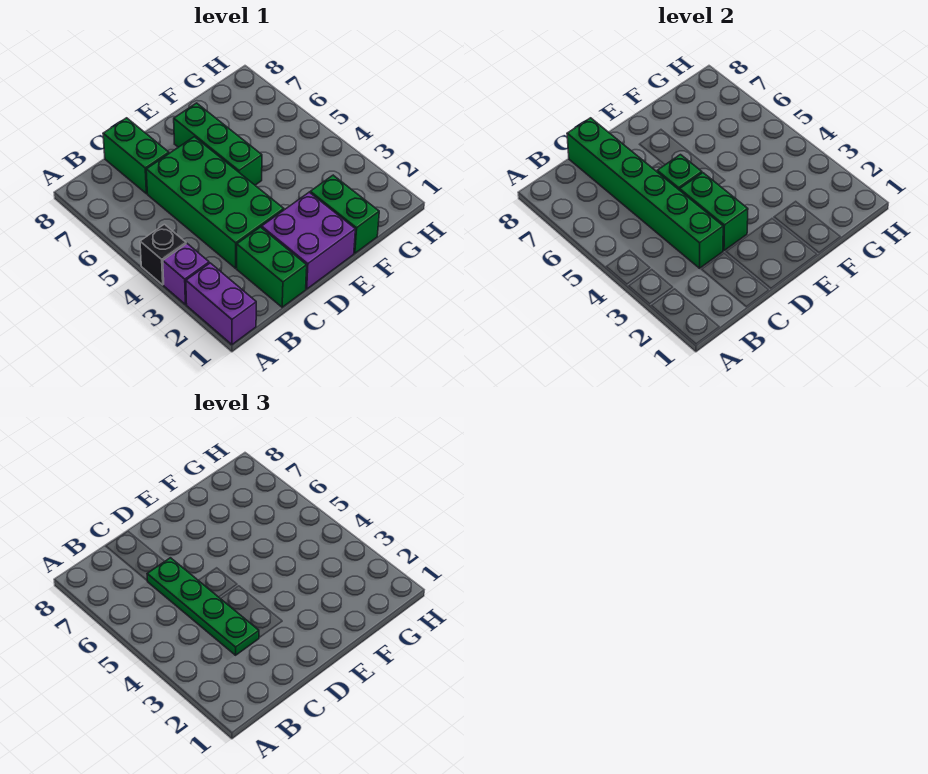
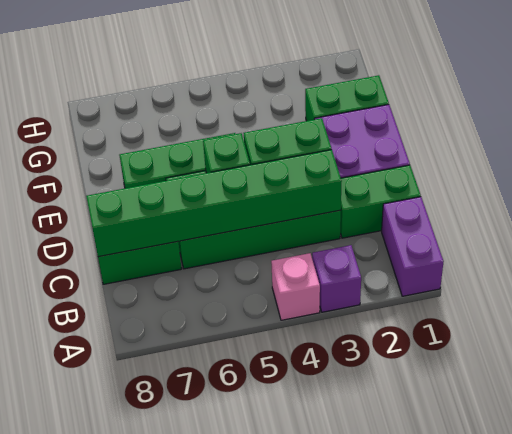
purple 1x2 brick [186,263,256,345] -> purple 1x2 brick turned to [382,197,444,296]
black 1x1 brick [140,224,186,285] -> pink 1x1 brick [271,253,320,320]
green 1x4 plate [147,558,259,655] -> none

